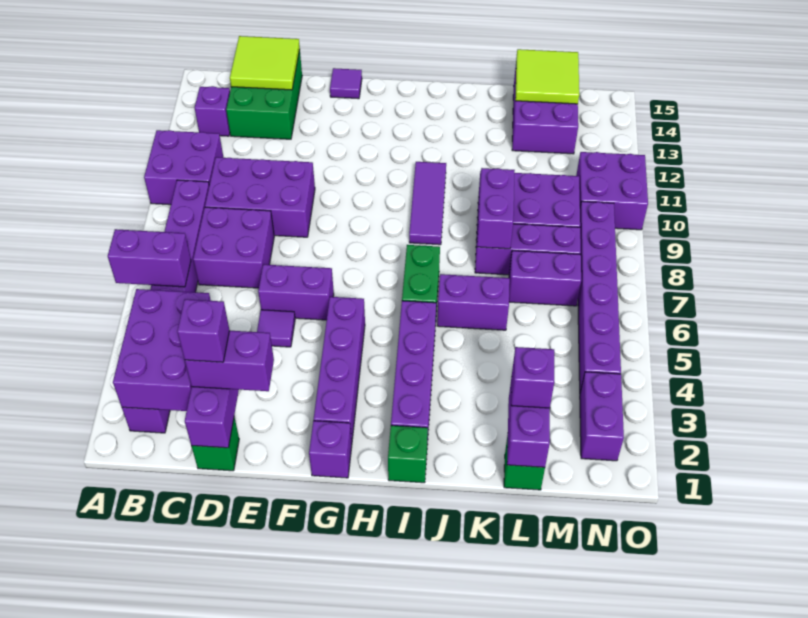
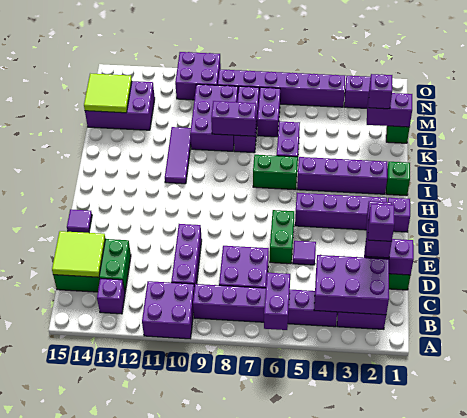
purple 2x3 brick [205,157,315,237] -> purple 1x3 brick [171,224,202,288]
purple 1x2 brick [258,264,334,320] -> green 1x2 brick [270,210,294,264]
purple 1x3 tile [409,162,446,245] -> purple 1x3 tile turned to [165,127,191,184]

